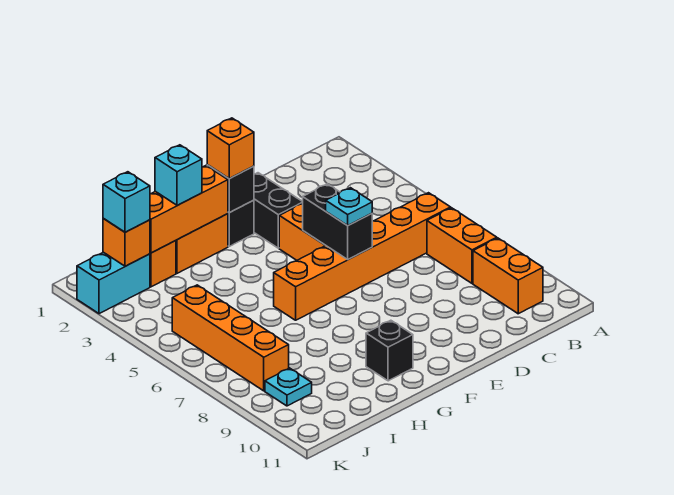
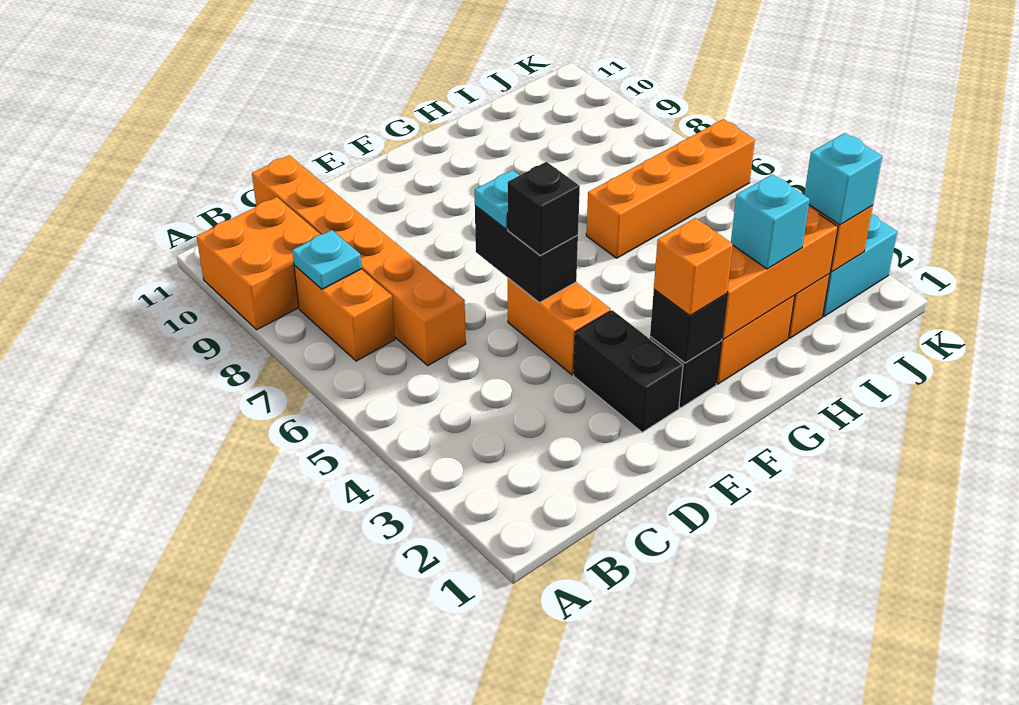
orange 1x6 brick [274,193,451,320] -> orange 1x6 brick turned to [252,155,466,365]
orange 1x2 brick [473,238,543,314] -> orange 2x2 brick [196,197,321,330]
black 1x1 brick [366,320,413,381] -> black 1x1 brick moved to [508,162,580,256]
orange 1x4 brick [172,285,289,391] -> orange 1x4 brick turned to [586,119,755,258]
cyan 1x1 plate [265,368,312,406] -> cyan 1x1 plate moved to [292,230,361,289]

